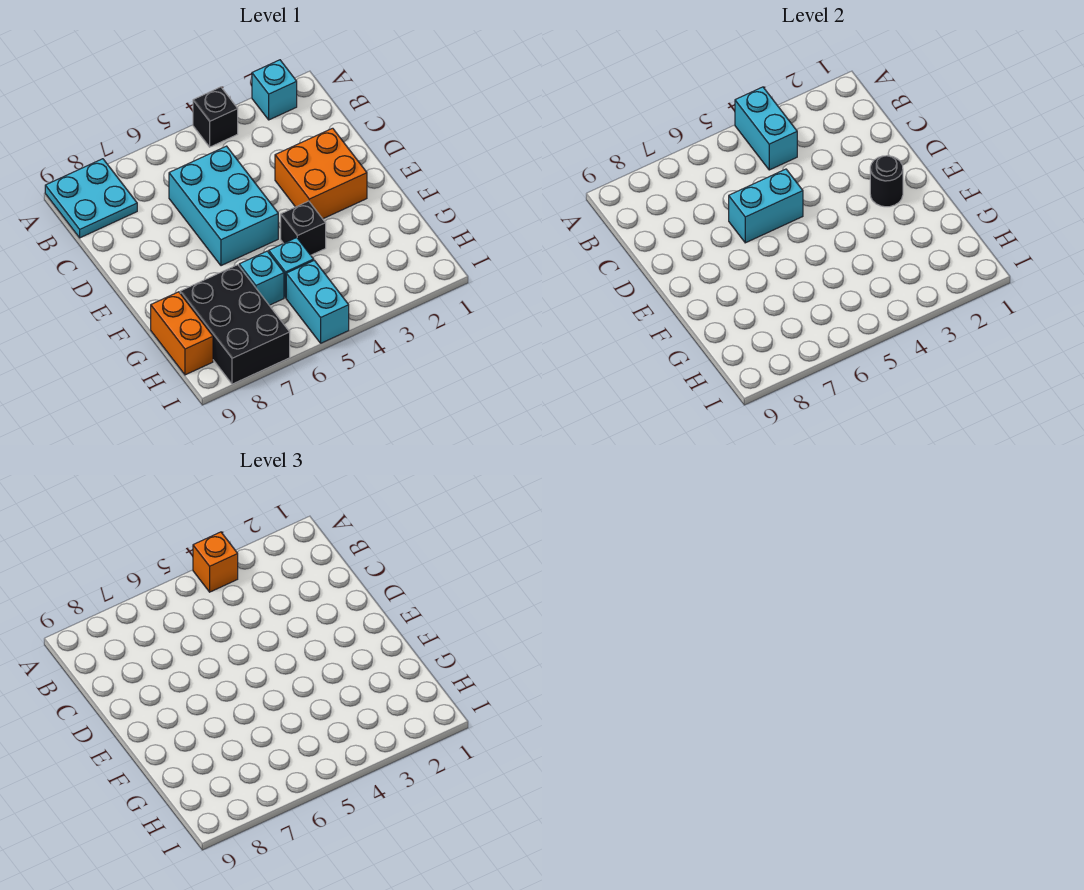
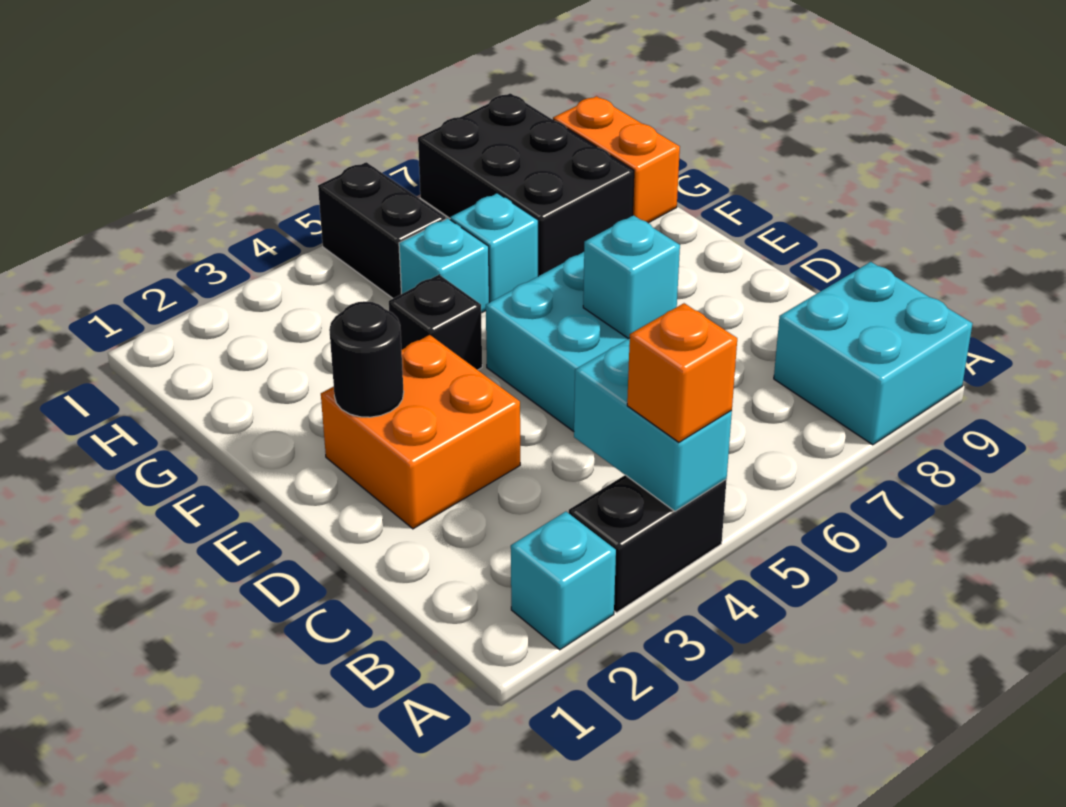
black 1x1 brick [193,87,238,147] -> black 1x2 brick [569,475,727,613]
cyan 2x2 plate [45,159,137,238] -> cyan 2x2 brick [774,262,972,445]
cyan 1x2 brick [729,169,803,243] -> cyan 1x1 brick [583,215,680,339]
cyan 1x2 brick [286,260,349,343] -> black 1x2 brick [318,162,446,298]

